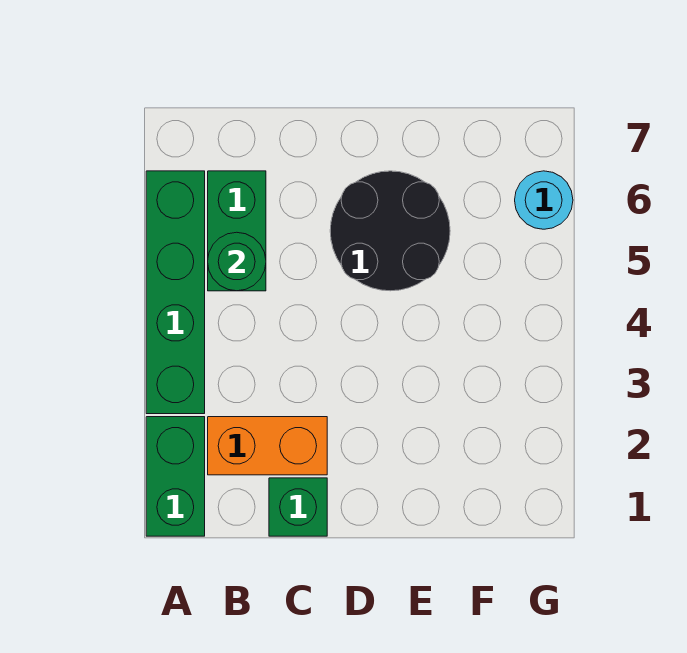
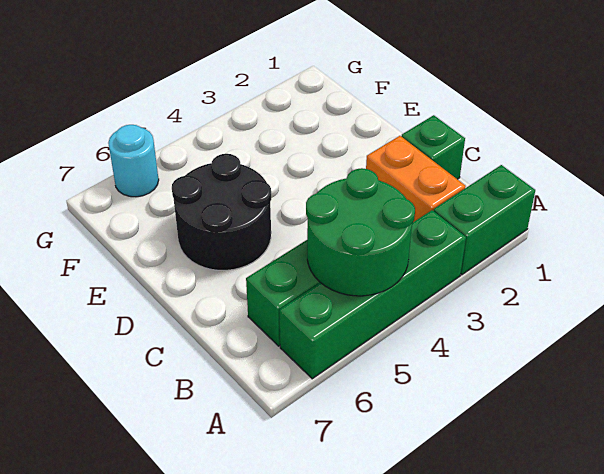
green 1x1 round brick [208,232,266,291] -> green 2x2 round brick [306,168,415,296]

